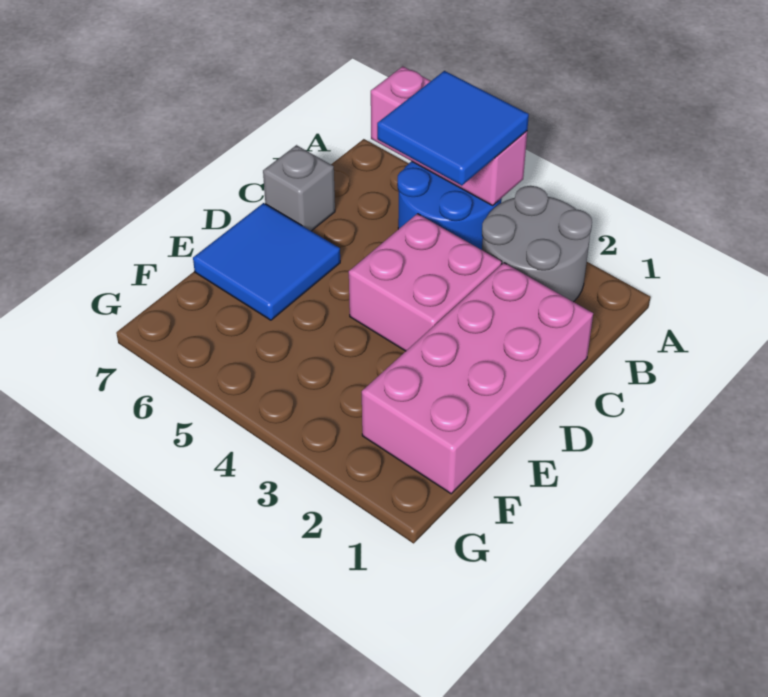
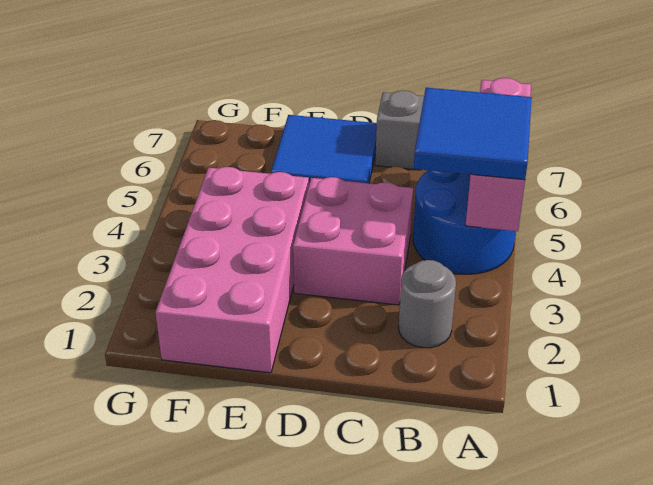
grey 2x2 round brick [482,186,592,302] -> grey 1x1 round brick [399,260,456,348]
pink 2x4 brick [362,263,593,494] -> pink 2x4 brick turned to [155,167,309,373]

